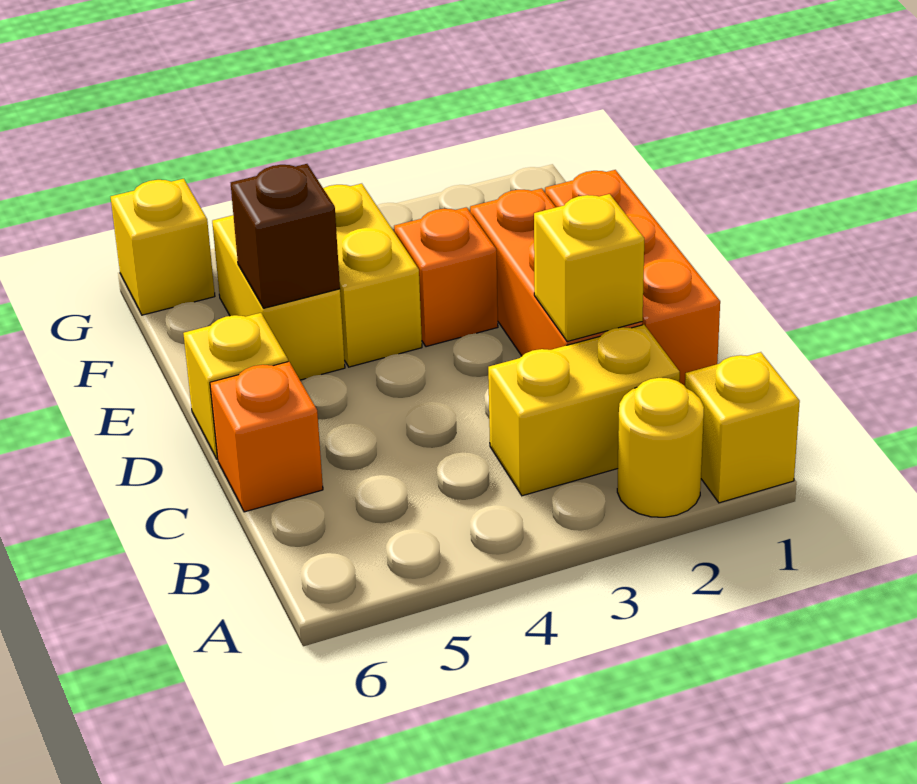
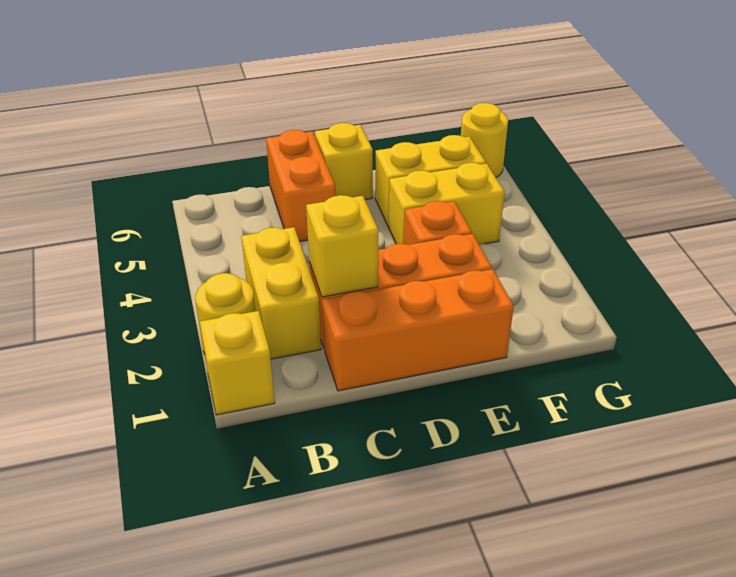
orange 1x1 brick [210,362,323,512] -> orange 1x2 brick [266,130,336,242]
brown 1x1 brick [231,164,340,308] -> none
yellow 1x1 brick [111,179,215,315] -> yellow 1x1 round brick [461,103,508,177]

